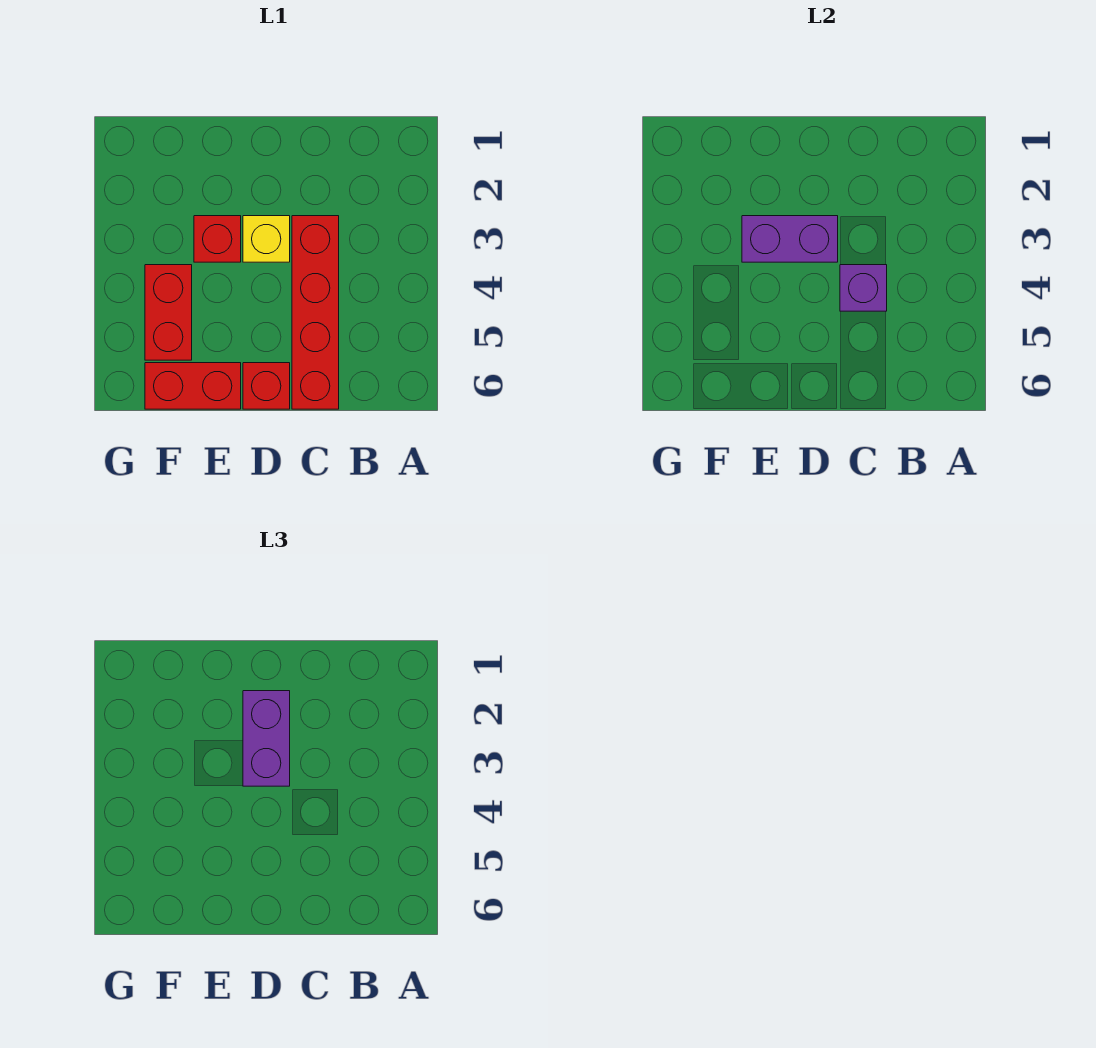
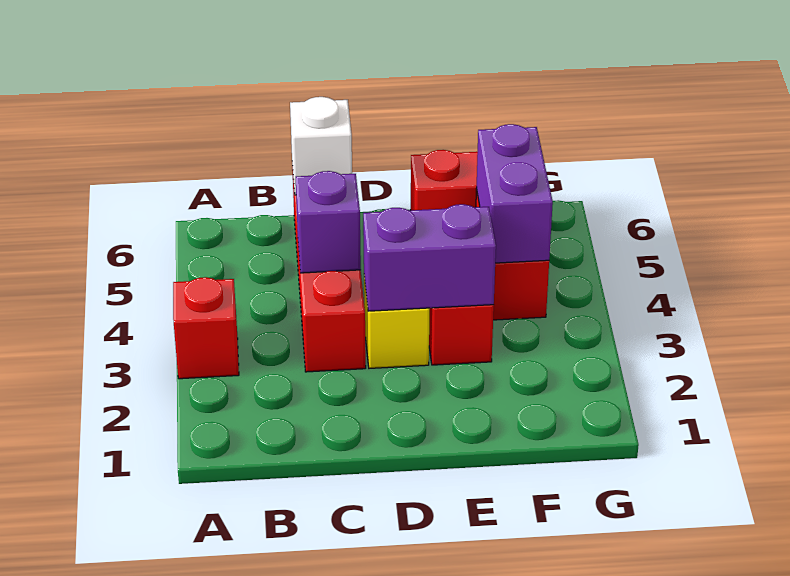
none -> white 1x1 brick [290,97,352,195]
purple 1x2 brick [243,691,290,786] -> purple 1x2 brick moved to [477,124,553,263]
red 1x1 brick [243,363,290,409] -> red 1x1 brick moved to [173,277,239,379]

